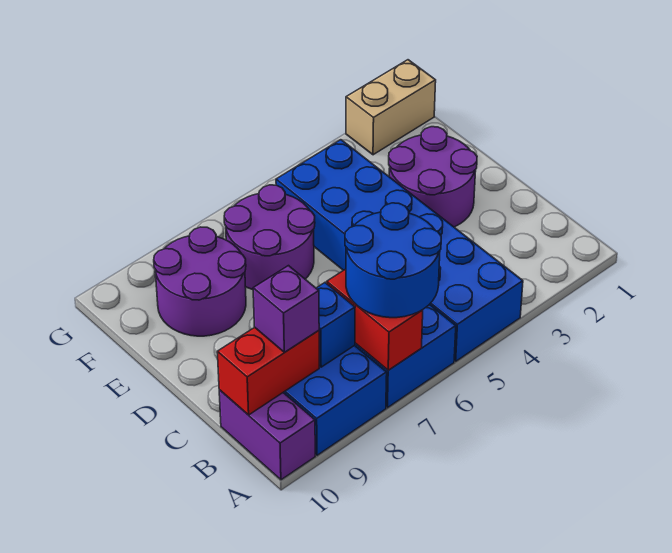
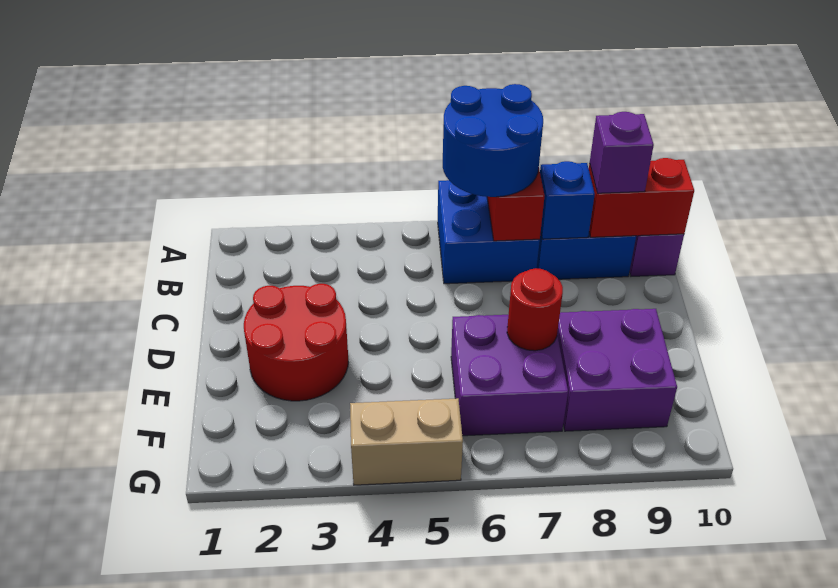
blue 2x6 brick [276,140,523,361] -> none
purple 2x2 round brick [389,127,477,227] -> red 2x2 round brick [244,284,348,401]
purple 2x2 round brick [224,185,315,290] -> purple 2x2 brick [451,315,568,436]
none -> red 1x1 round brick [507,268,563,351]
purple 2x2 round brick [154,227,246,336] -> purple 2x2 brick [557,309,677,431]
tan 1x2 brick [346,60,436,155] -> tan 1x2 brick moved to [350,398,463,485]

